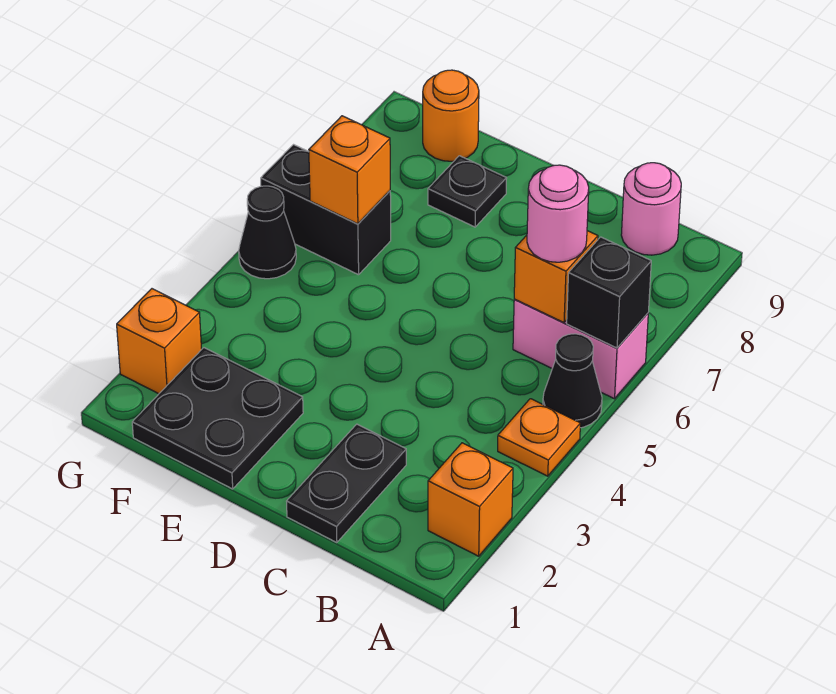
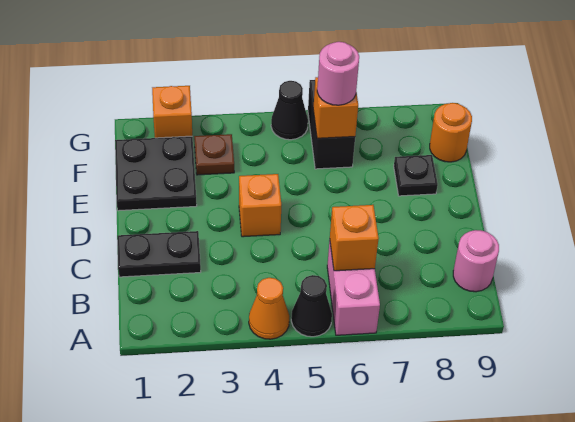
orange 1x1 brick [428,443,513,556] -> orange 1x1 brick moved to [239,174,281,237]
orange 1x1 plate [498,399,580,476] -> orange 1x1 cone [249,278,289,339]
black 1x1 brick [567,237,651,348] -> none
pink 1x1 round brick [527,165,589,262] -> pink 1x1 round brick moved to [317,42,359,105]
none -> brown 1x1 plate [194,134,234,175]

